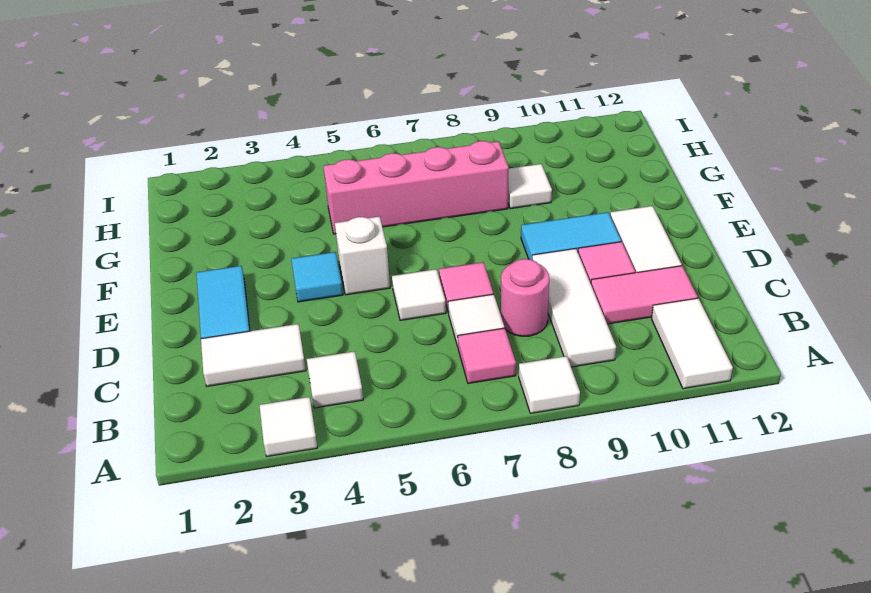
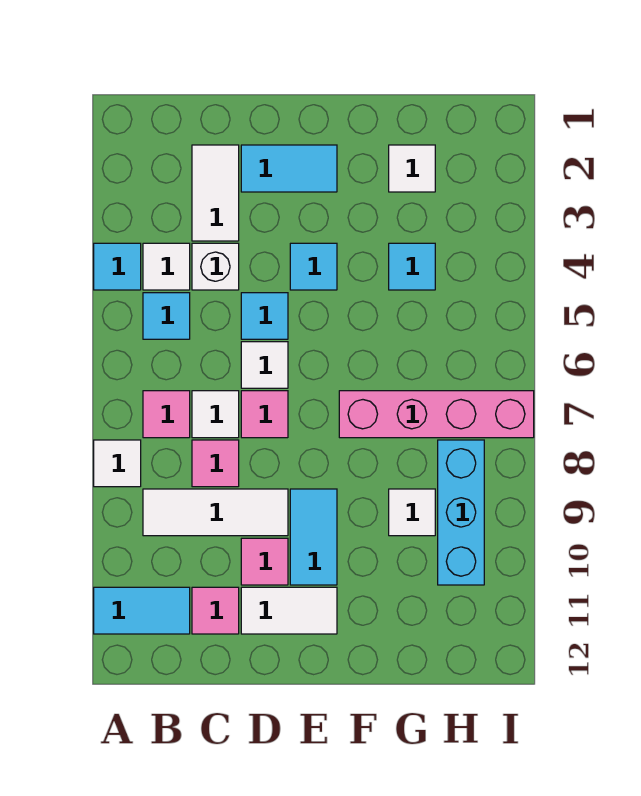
white 1x1 tile [259,397,317,456] -> white 1x1 tile moved to [389,145,435,192]
none -> cyan 1x1 tile [94,243,141,290]
white 1x2 tile [651,298,733,389] -> cyan 1x2 tile [94,587,190,634]
none -> cyan 1x1 tile [143,293,190,339]
pink 1x1 round brick [501,259,549,336] -> pink 1x1 tile [192,440,239,487]
pink 1x2 tile [591,266,698,324] -> pink 1x1 tile [192,587,239,634]
none -> cyan 1x1 tile [241,293,288,339]
white 1x1 brick [335,216,390,295] -> white 1x1 brick moved to [192,243,239,290]
none -> cyan 1x1 tile [389,243,435,290]
pink 1x4 brick [323,141,509,234] -> pink 1x4 brick turned to [339,391,534,438]
none -> cyan 1x3 brick [438,440,484,585]

